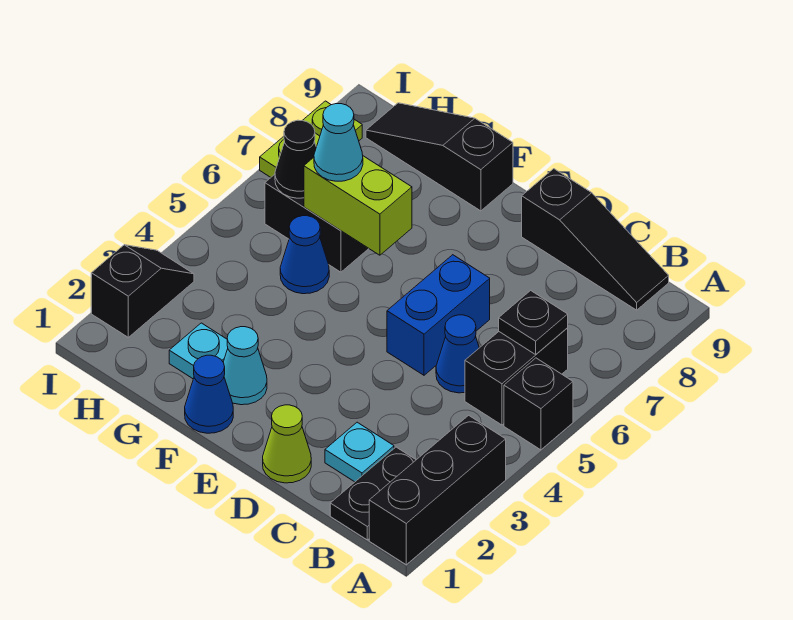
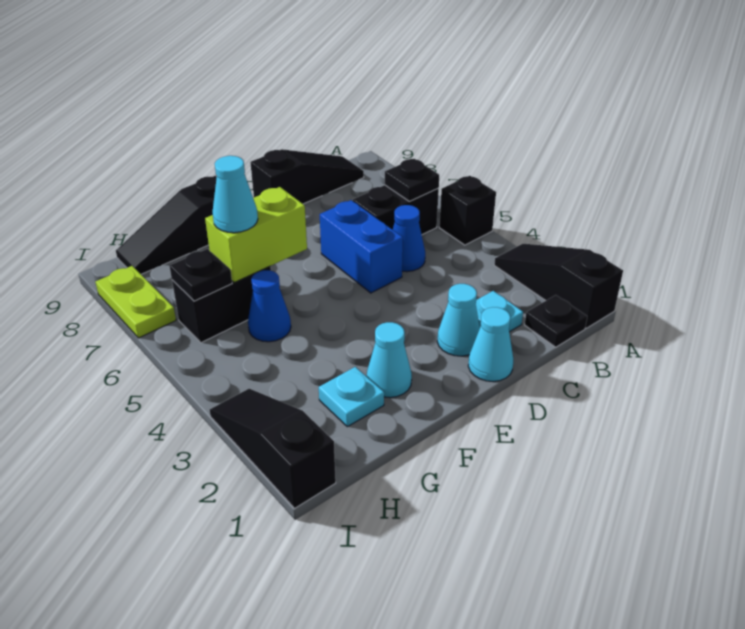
black 1x3 brick [369,415,506,565] -> black 1x3 slope [494,244,623,328]
black 1x2 plate [330,447,416,540] -> black 1x1 plate [525,295,587,347]
black 1x2 brick [465,328,568,425] -> black 1x2 brick turned to [353,185,439,235]
lime 1x1 cone [263,405,311,483] -> cyan 1x1 cone [468,307,513,381]
none -> cyan 1x1 cone [437,284,480,356]
blue 1x1 cone [185,355,233,433] -> none
black 1x1 cone [275,120,316,198] -> black 1x1 plate [169,249,232,301]
black 1x2 slope [91,245,194,337] -> black 1x3 slope [210,389,336,508]

